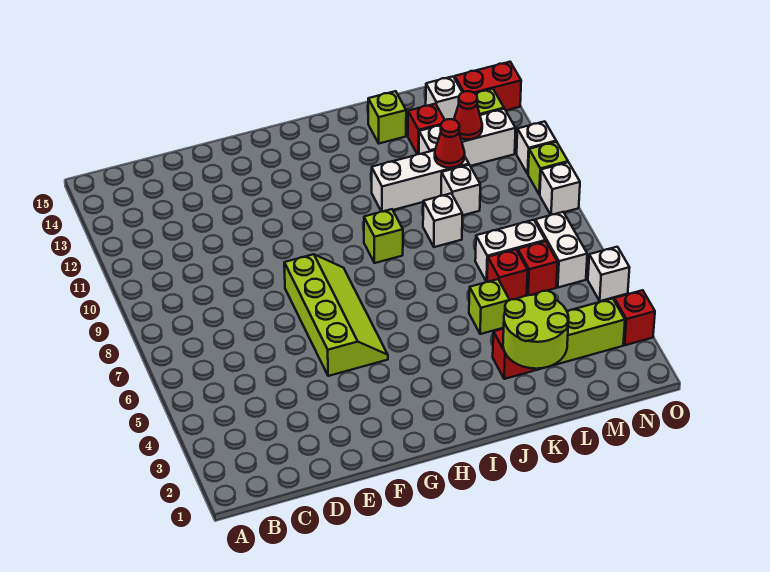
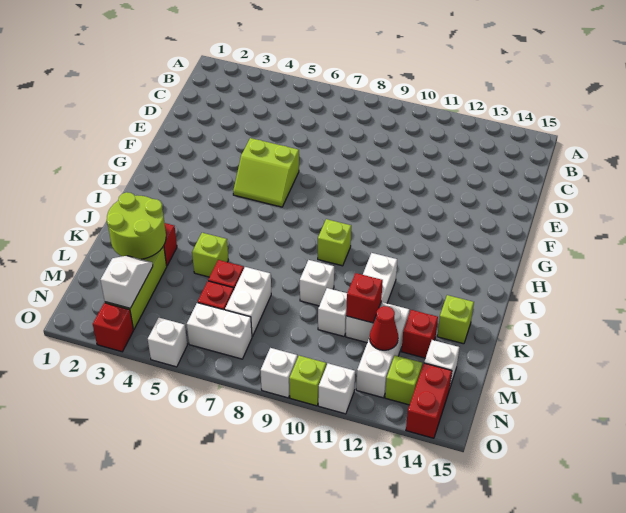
lime 2x4 slope [284,254,388,376] -> lime 2x2 slope [233,138,299,207]
red 1x1 cone [435,119,465,168] -> red 1x1 brick [346,273,383,323]
none -> white 1x2 slope [101,256,153,308]

